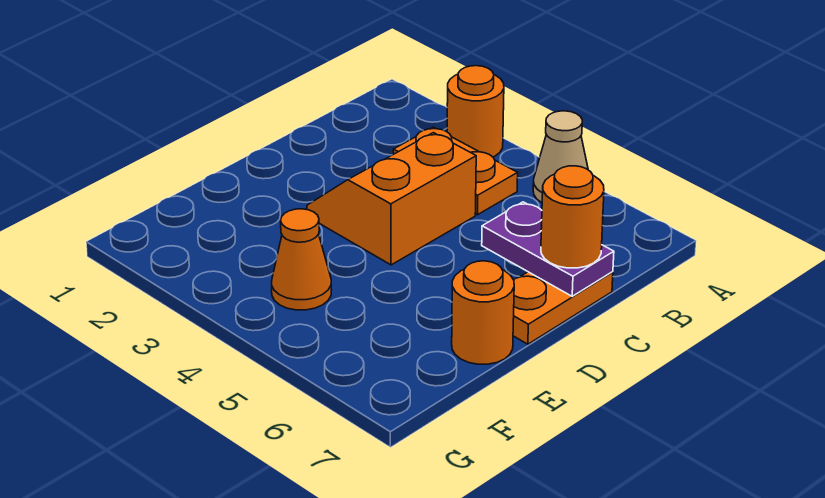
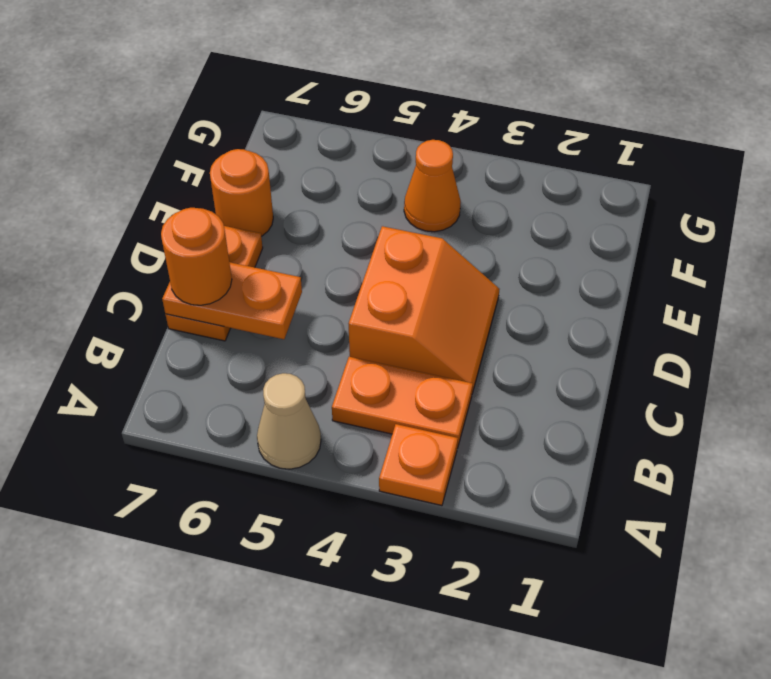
orange 1x1 round brick [447,66,504,157] -> orange 1x1 plate [379,424,458,506]
purple 1x2 plate [482,202,614,296] -> orange 1x2 plate [162,262,302,339]

